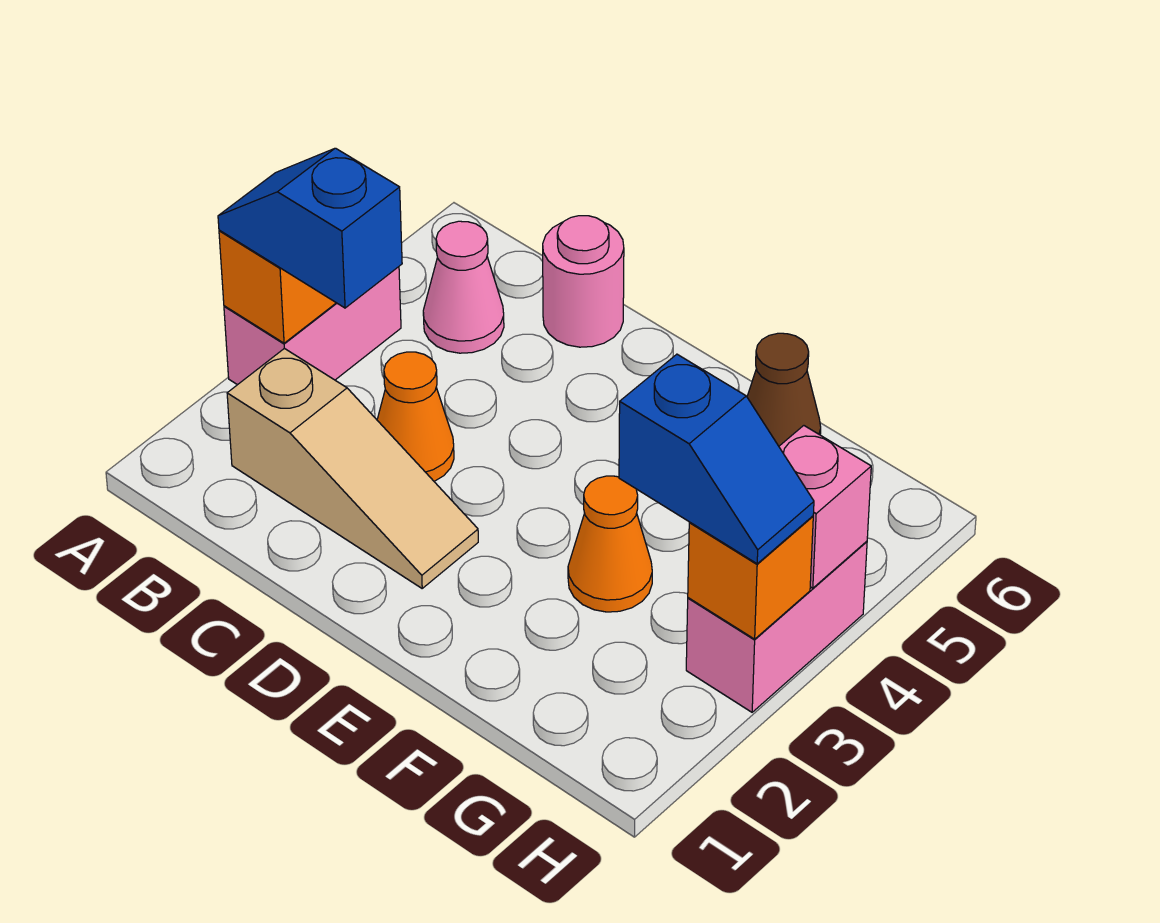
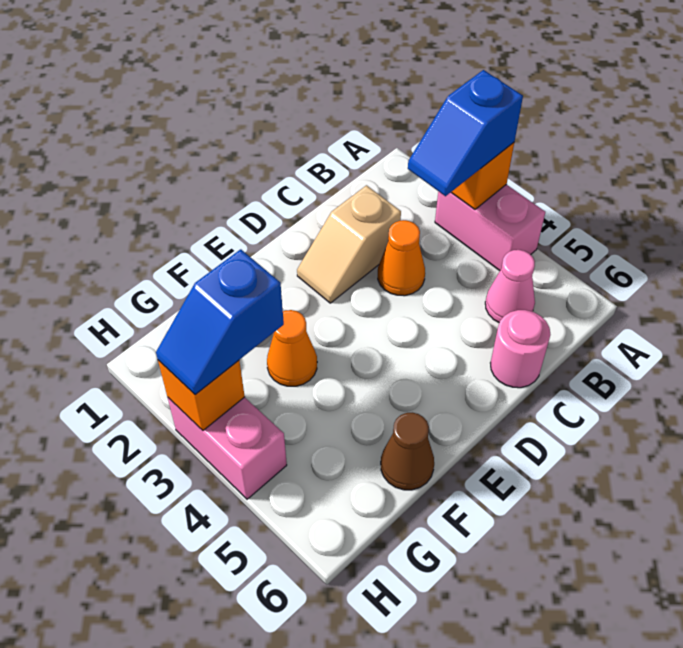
blue 1x2 slope [218,148,402,308] -> blue 1x2 slope turned to [408,70,523,196]
tan 1x3 slope [227,348,478,588] -> tan 1x2 slope [297,185,401,303]
pink 1x1 brick [779,426,871,588] -> none

